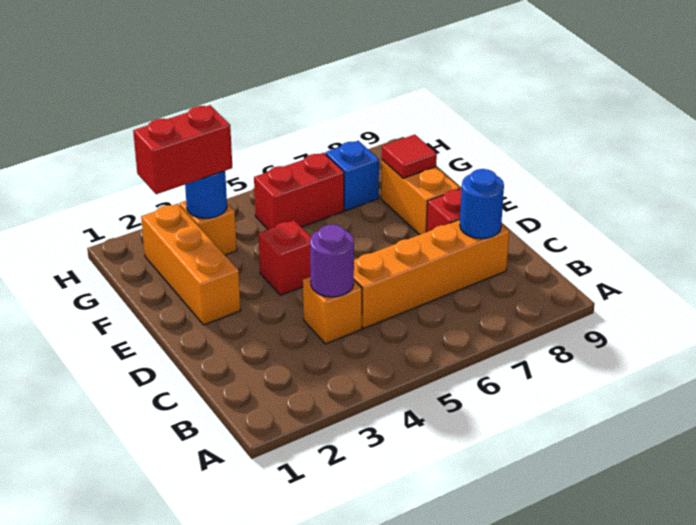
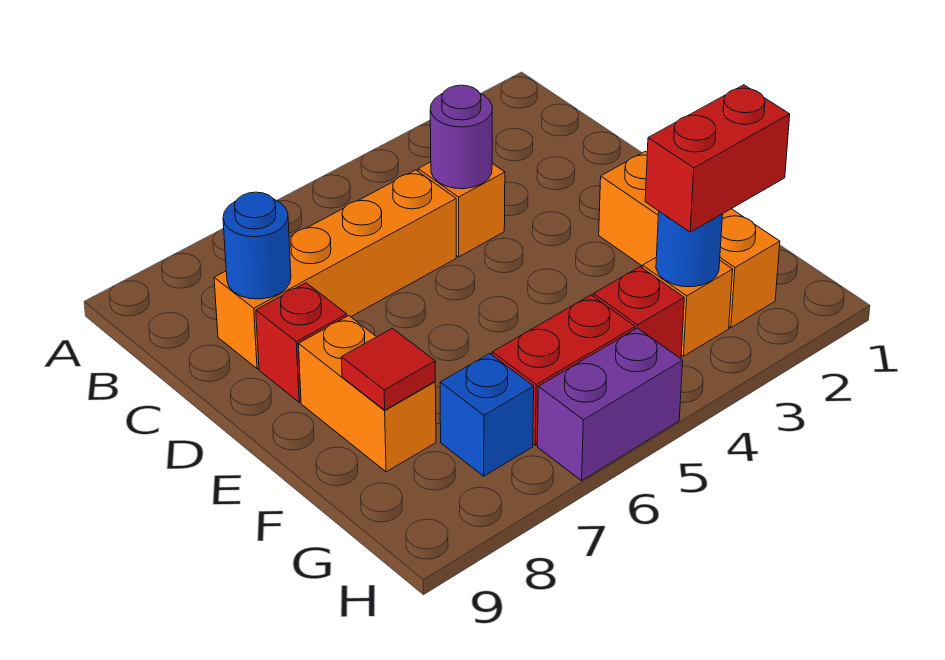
red 1x1 brick [259,220,311,295] -> red 1x1 brick moved to [593,267,684,358]
none -> purple 1x2 brick [537,328,683,481]

